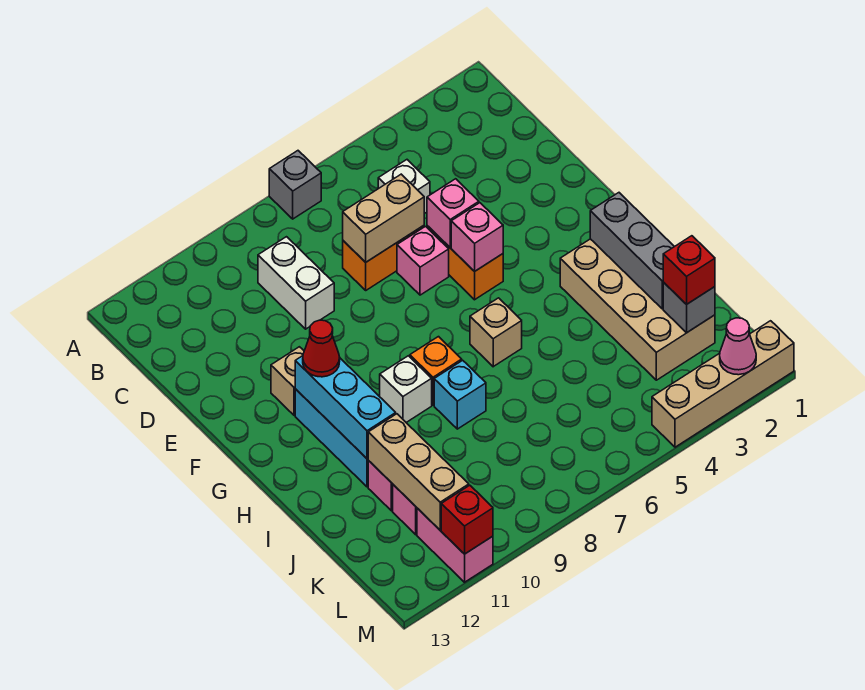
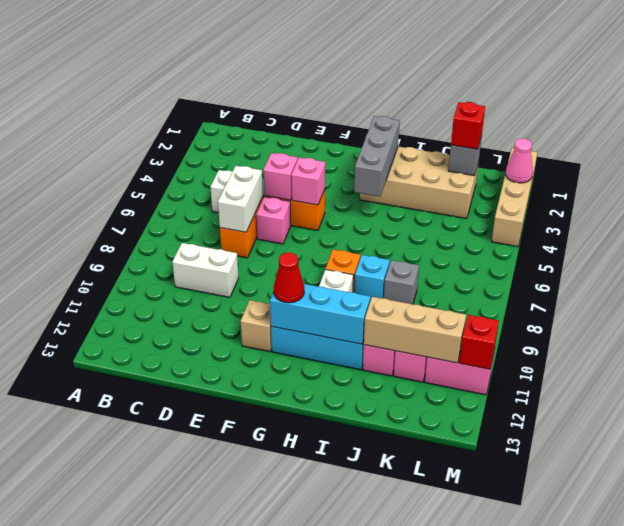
grey 1x1 brick [269,151,321,219] -> grey 1x1 brick moved to [384,260,419,304]
tan 1x2 brick [343,174,424,262] -> white 1x2 brick [218,166,263,232]
grey 1x3 brick [590,193,674,309] -> grey 1x3 brick turned to [354,116,400,197]
tan 1x1 brick [470,298,522,367] -> none

